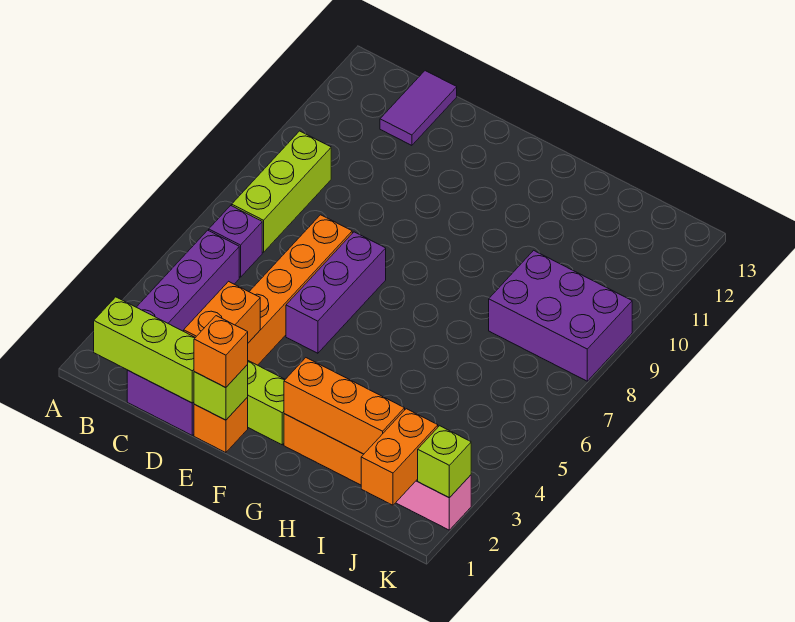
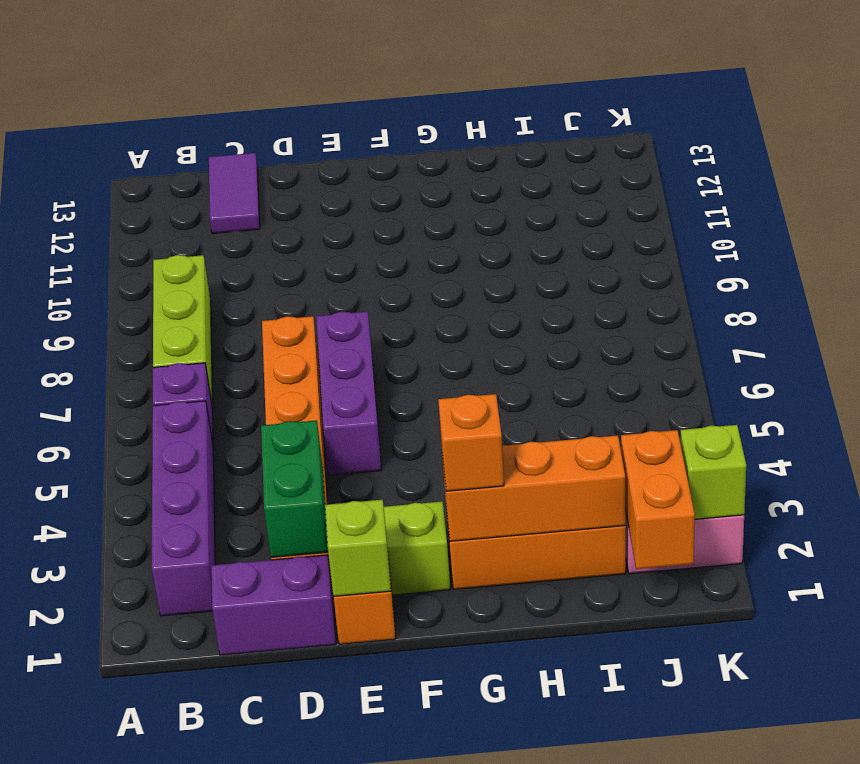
lime 1x3 brick [94,297,195,403] -> none
orange 1x2 brick [184,281,260,343] -> green 1x2 brick [261,420,328,557]
orange 1x1 brick [194,316,248,388] -> orange 1x1 brick moved to [438,394,504,491]
purple 2x3 brick [489,250,632,381] -> none

